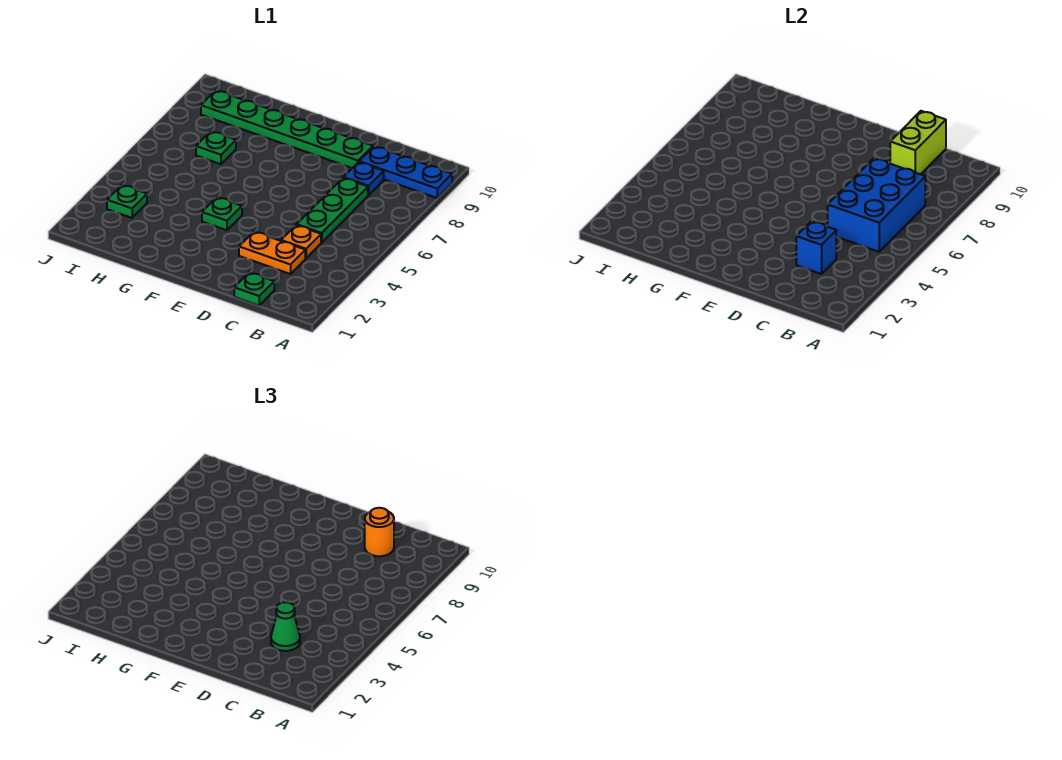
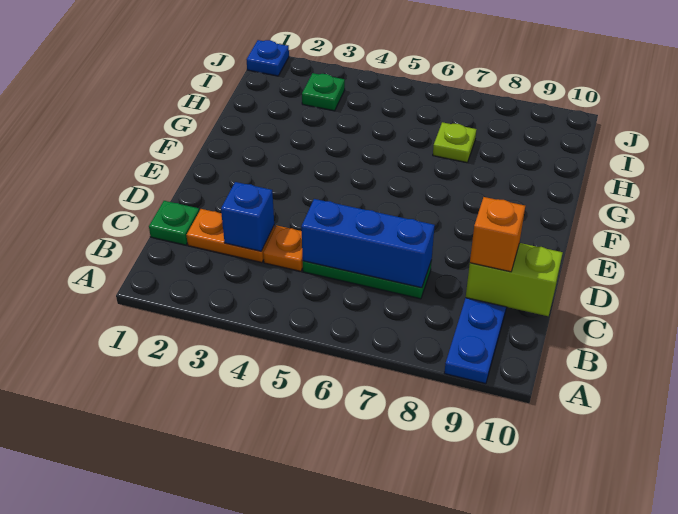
blue 2x3 brick [828,158,925,252] -> blue 1x3 brick [301,199,435,288]
orange 1x2 plate [239,232,305,274] -> orange 1x2 plate turned to [187,209,275,263]
green 1x1 cone [271,602,300,651] -> none
blue 1x1 plate [344,162,384,195] -> blue 1x1 plate moved to [246,40,289,76]
orange 1x1 round brick [365,508,394,556] -> orange 1x1 brick [470,197,525,272]
green 1x6 plate [201,90,373,168] -> none
green 1x1 plate [202,197,242,230] -> none
green 1x1 plate [196,131,236,164] -> lime 1x1 plate [433,122,477,162]

